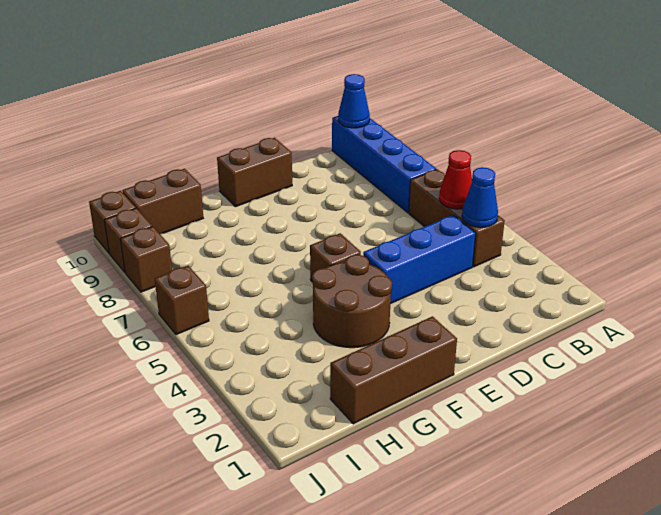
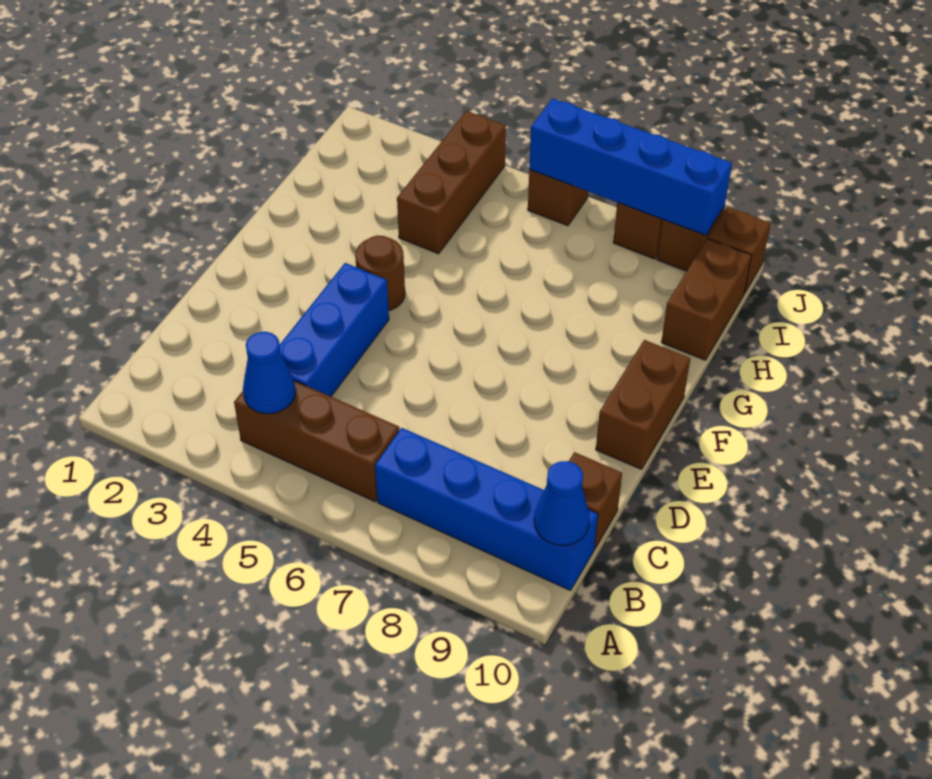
red 1x1 cone [439,150,472,209] -> none
brown 1x3 brick [330,316,457,424] -> brown 1x3 brick moved to [397,111,506,254]
brown 2x2 round brick [312,255,392,348] -> brown 1x1 round brick [355,236,405,310]
brown 1x1 brick [310,233,361,281] -> brown 1x1 brick moved to [569,452,622,549]
none -> blue 1x4 brick [529,98,732,235]

